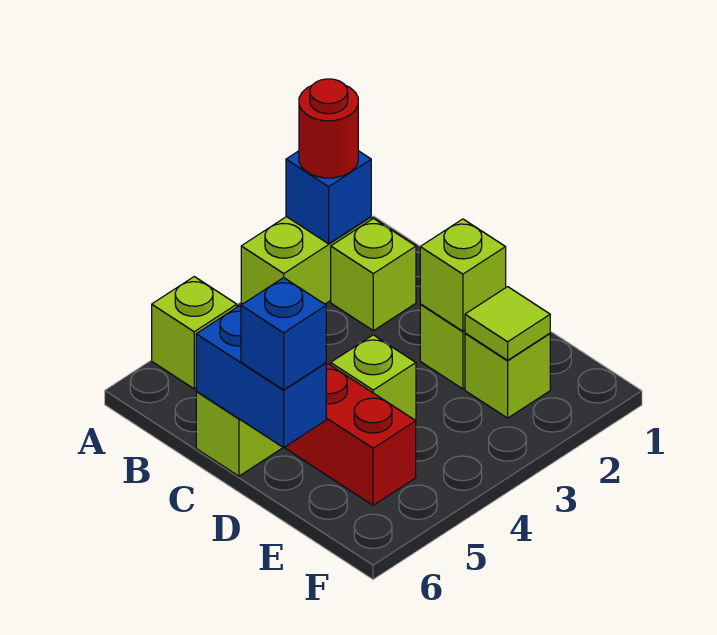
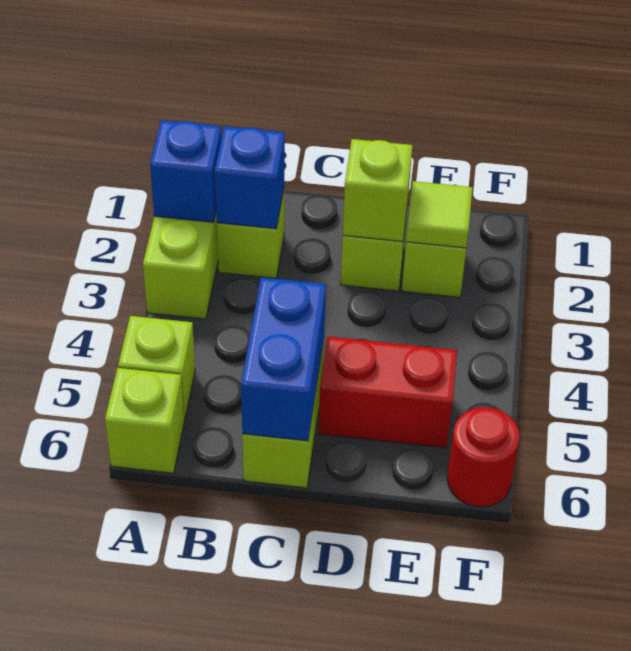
red 1x1 round brick [299,79,358,178] -> red 1x1 round brick moved to [447,407,520,507]
blue 1x2 brick [196,306,326,448] -> blue 1x2 brick turned to [241,277,326,441]
lime 1x1 brick [331,335,416,420] -> lime 1x1 brick moved to [105,368,185,473]
blue 1x1 brick [241,278,326,390] -> blue 1x1 brick moved to [215,127,285,229]

